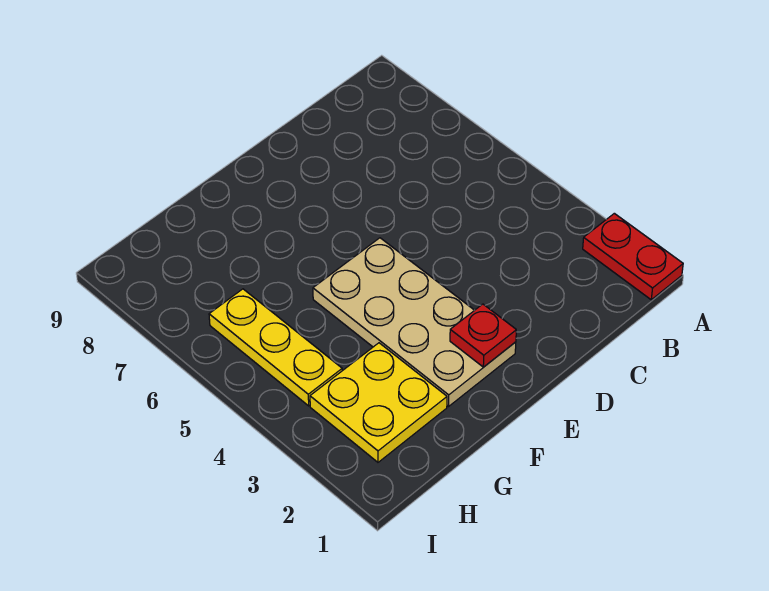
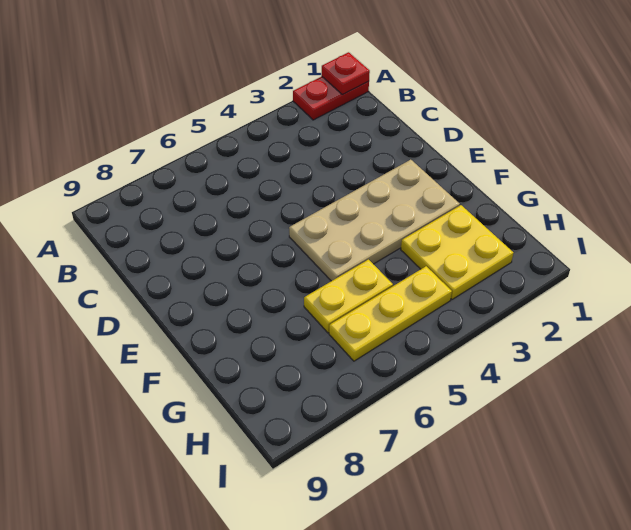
red 1x1 plate [450,304,516,367] -> red 1x1 plate moved to [322,52,370,95]
none -> yellow 1x2 plate [304,260,393,333]

